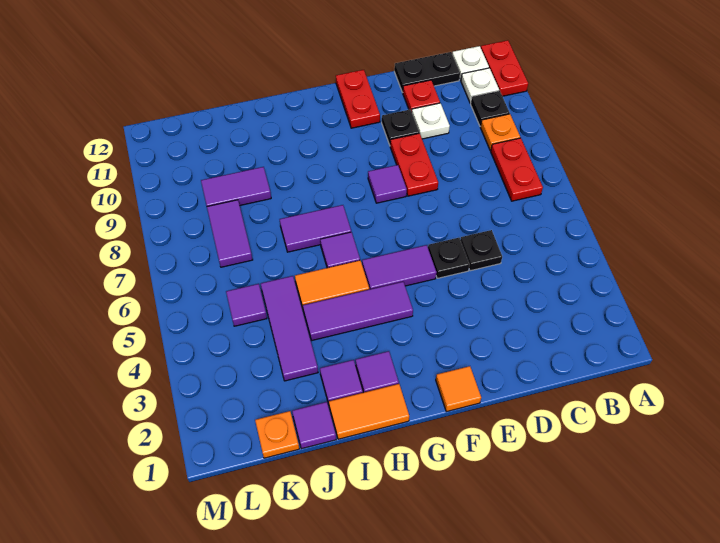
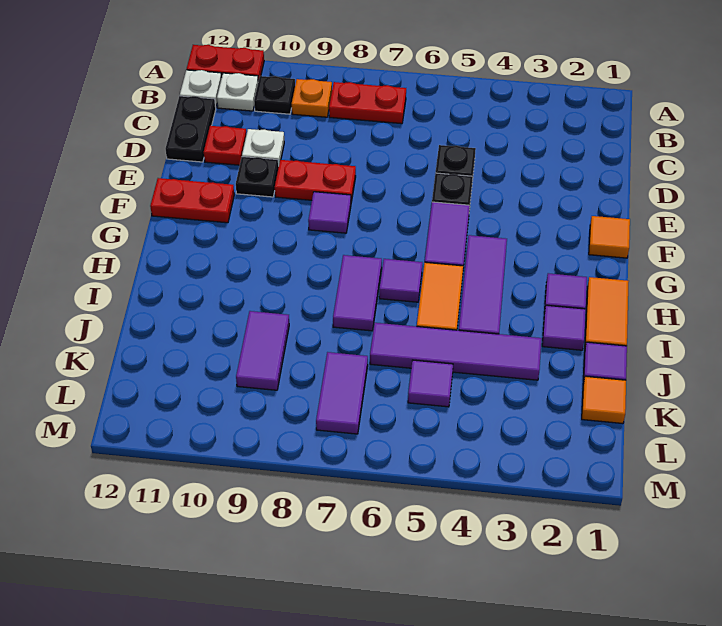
purple 1x3 tile [261,276,318,381] -> purple 1x4 tile [370,323,542,380]
orange 1x1 plate [255,411,299,458] -> orange 1x1 tile [582,376,626,424]
purple 1x2 tile [207,200,253,267] -> purple 1x2 tile turned to [316,352,368,434]

